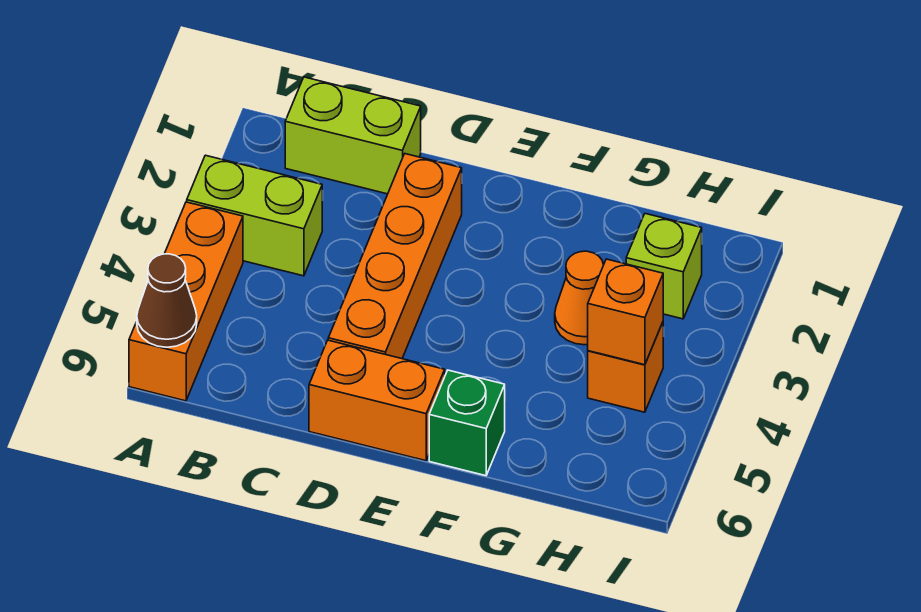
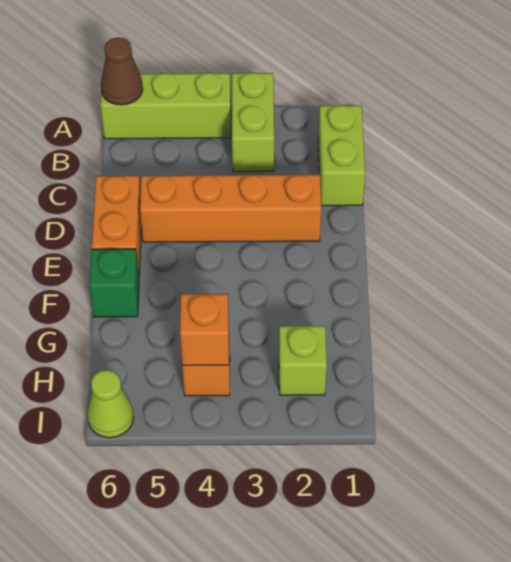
orange 1x3 brick [129,202,243,401] -> lime 1x3 brick [100,73,231,139]
orange 1x1 cone [555,251,603,345] -> none
none -> lime 1x1 cone [87,370,134,438]

